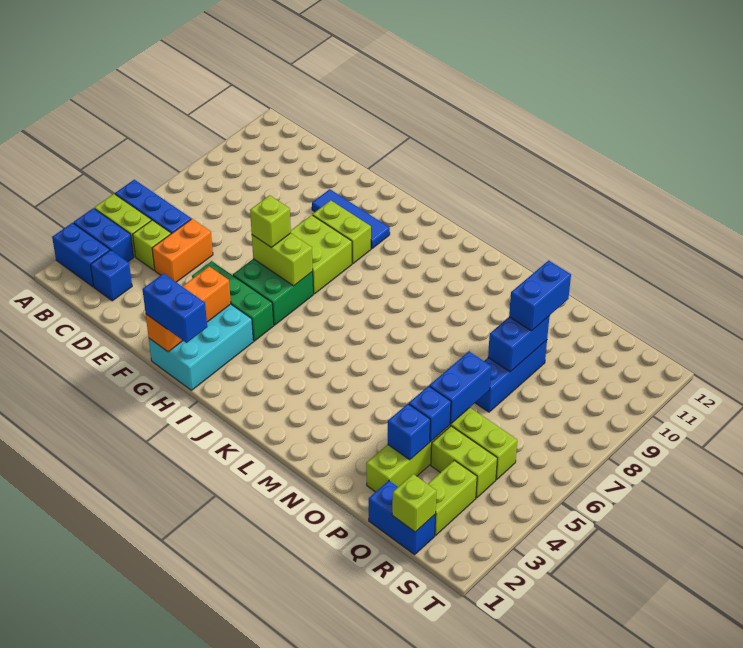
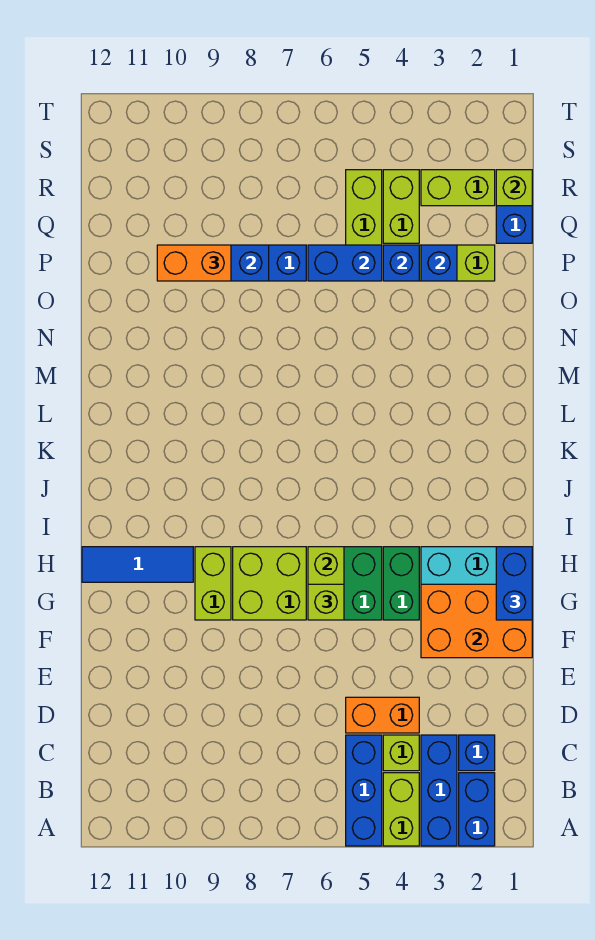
blue 1x2 brick [73,208,134,262] -> blue 1x3 brick [421,735,457,846]
green 1x3 brick [192,261,274,341] -> green 1x2 brick [383,547,419,620]
blue 1x3 tile [312,189,390,249] -> blue 1x3 tile turned to [82,547,193,582]
orange 1x3 brick [146,267,231,352] -> orange 2x3 brick [421,584,532,658]
blue 1x2 brick [509,261,571,331] -> orange 1x2 brick [157,245,231,281]

